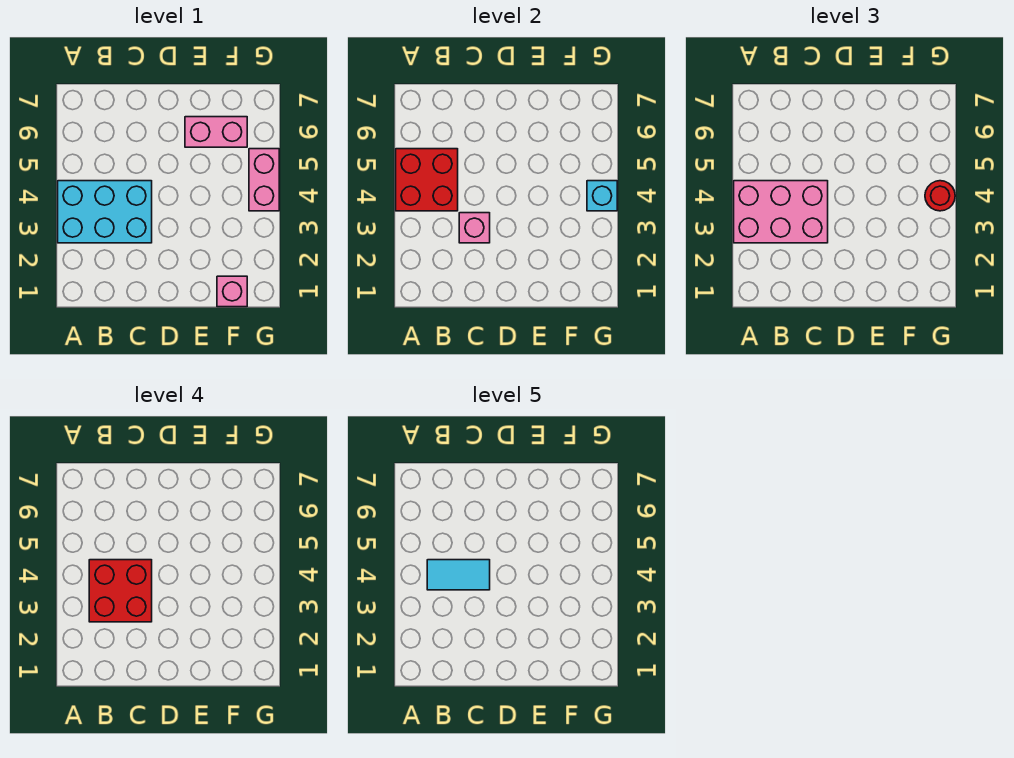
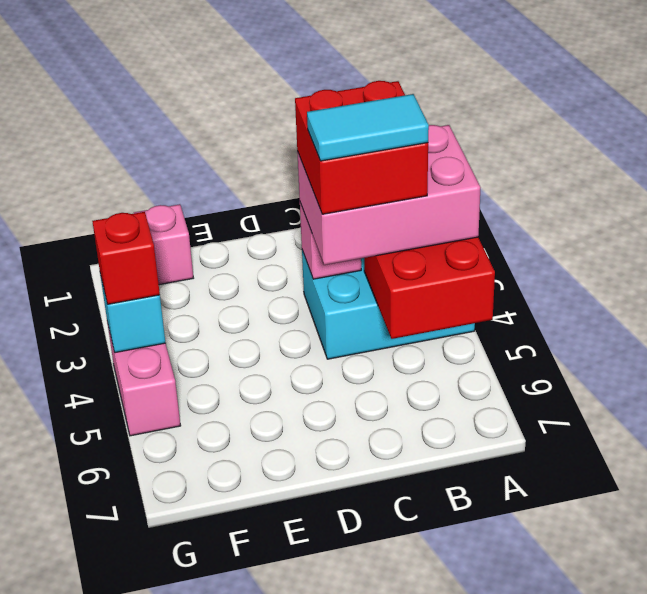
pink 1x2 brick [185,117,247,147] -> none
red 1x1 round brick [925,181,955,211] -> red 1x1 brick [92,212,160,304]

